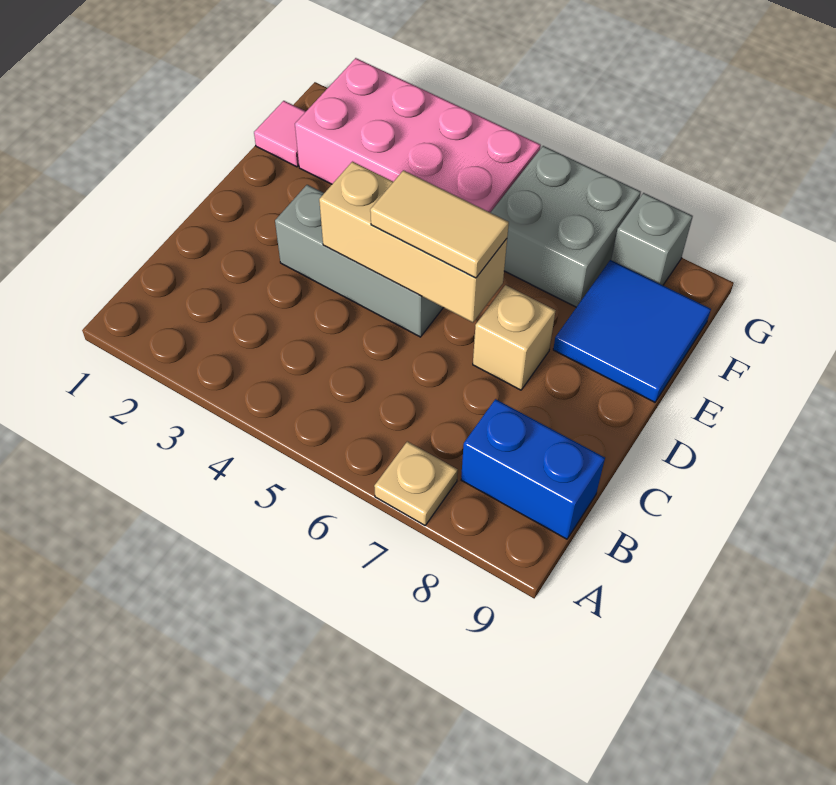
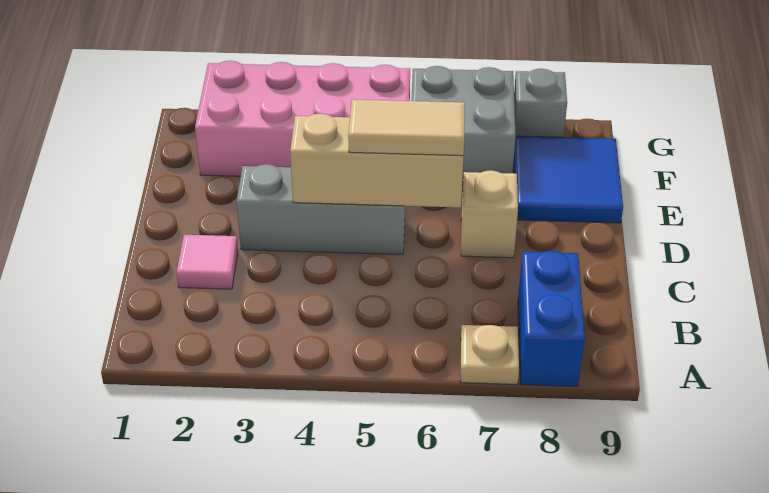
blue 1x2 brick [461,399,605,539] -> blue 1x2 brick turned to [518,251,585,386]
pink 1x1 tile [254,101,306,167] -> pink 1x1 tile moved to [177,235,238,289]

